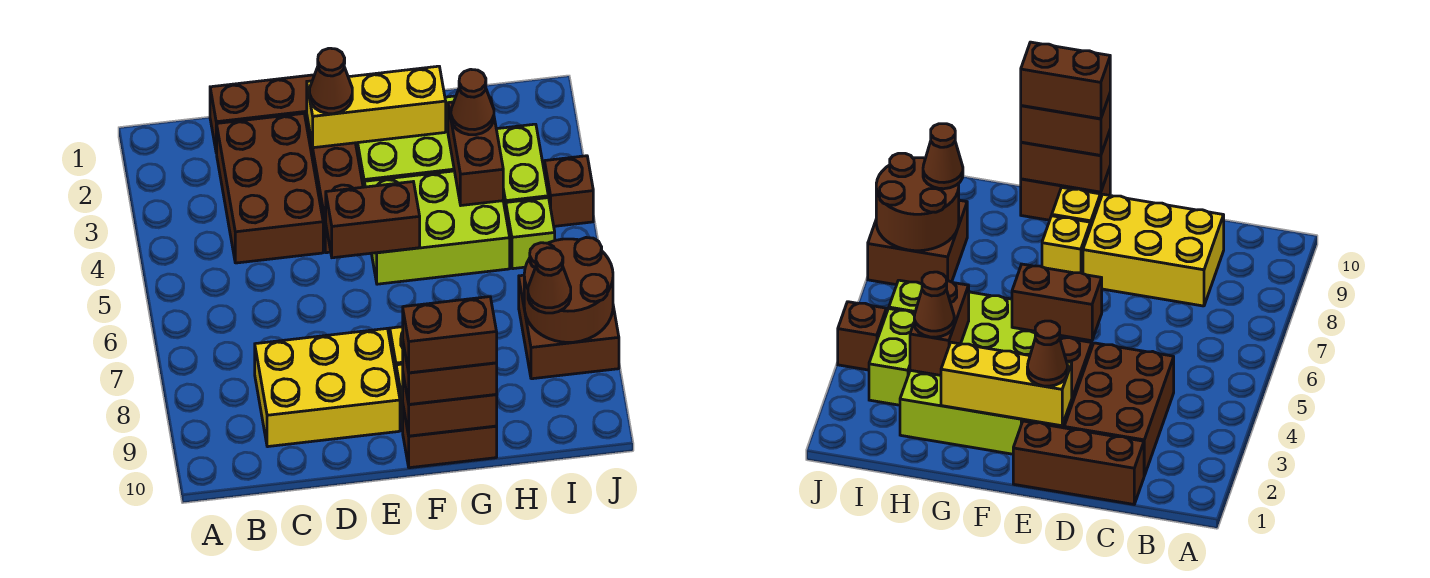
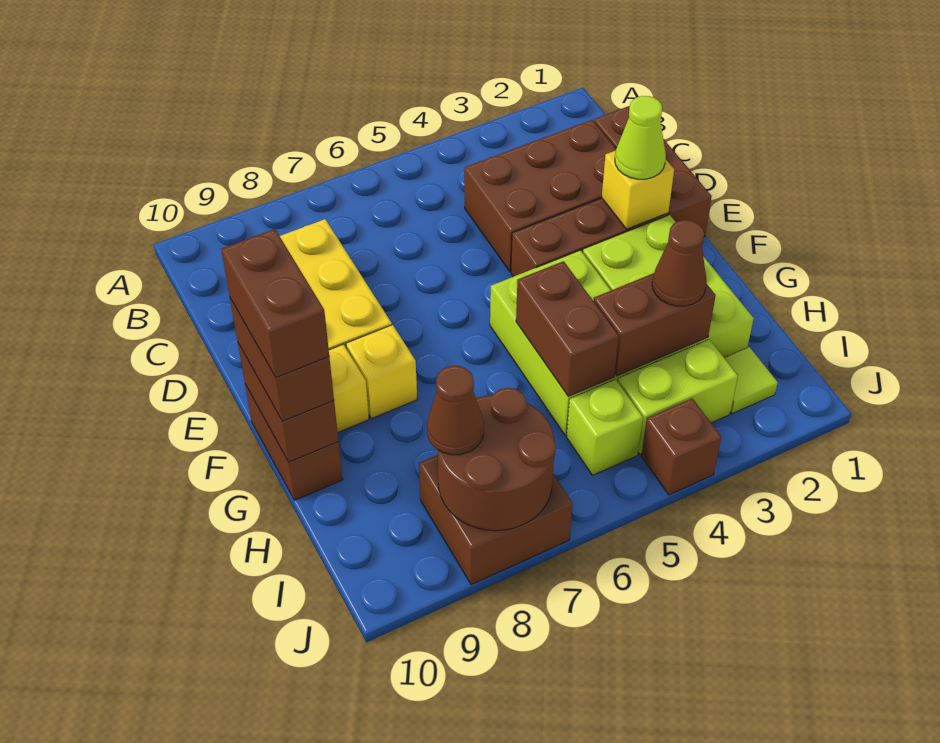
yellow 1x3 brick [307,66,446,148] -> yellow 1x1 brick [602,151,674,229]
brown 1x1 cone [310,48,352,114] -> lime 1x1 cone [615,96,666,179]
brown 1x2 brick [325,182,420,258] -> brown 1x2 brick moved to [516,261,619,396]
none -> lime 1x1 tile [725,347,778,414]

